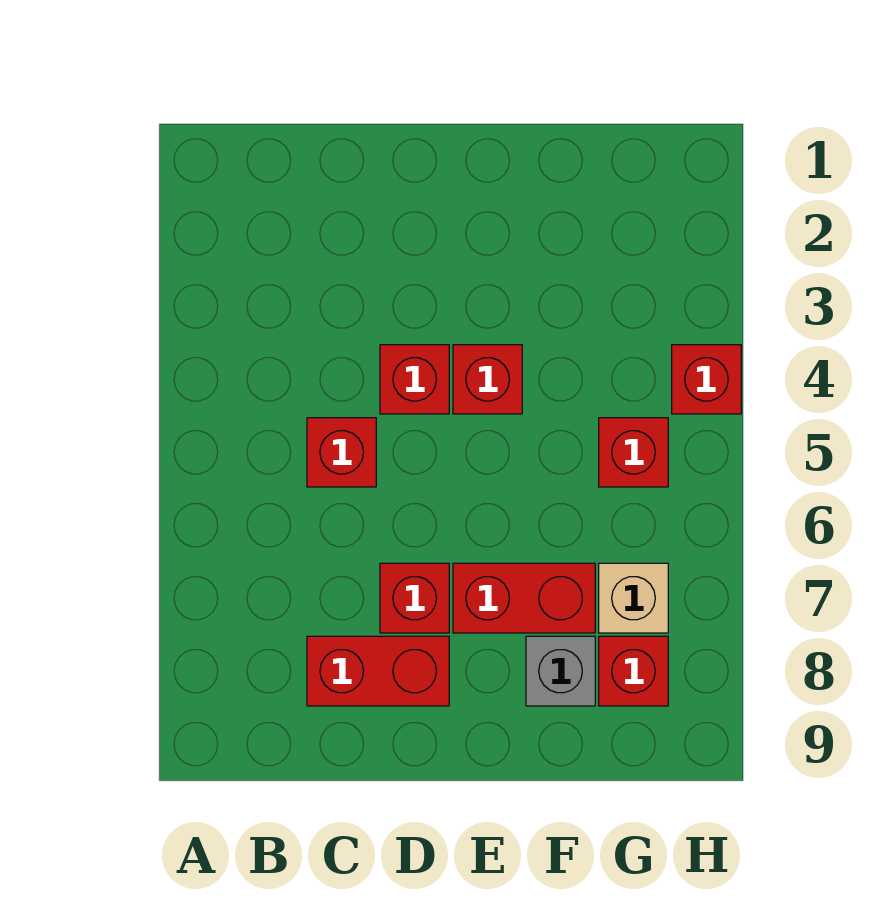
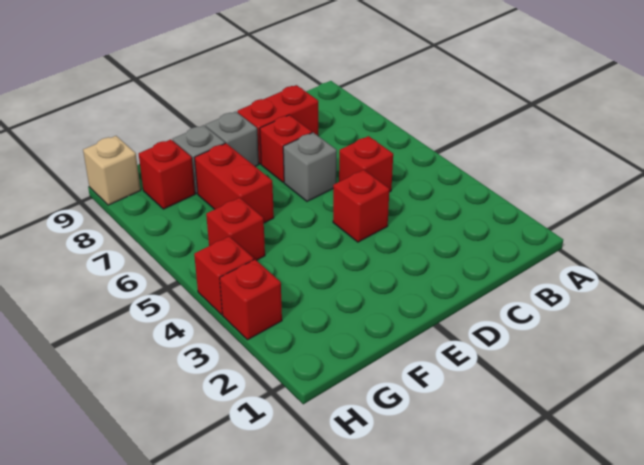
none -> grey 1x1 brick [283,133,337,201]
red 1x1 brick [453,345,522,414] -> red 1x1 brick moved to [220,259,282,340]
red 1x2 brick [453,563,595,633] -> red 1x2 brick turned to [194,143,274,223]
none -> grey 1x1 brick [205,111,259,167]
tan 1x1 brick [599,563,668,633] -> tan 1x1 brick moved to [83,136,141,205]

